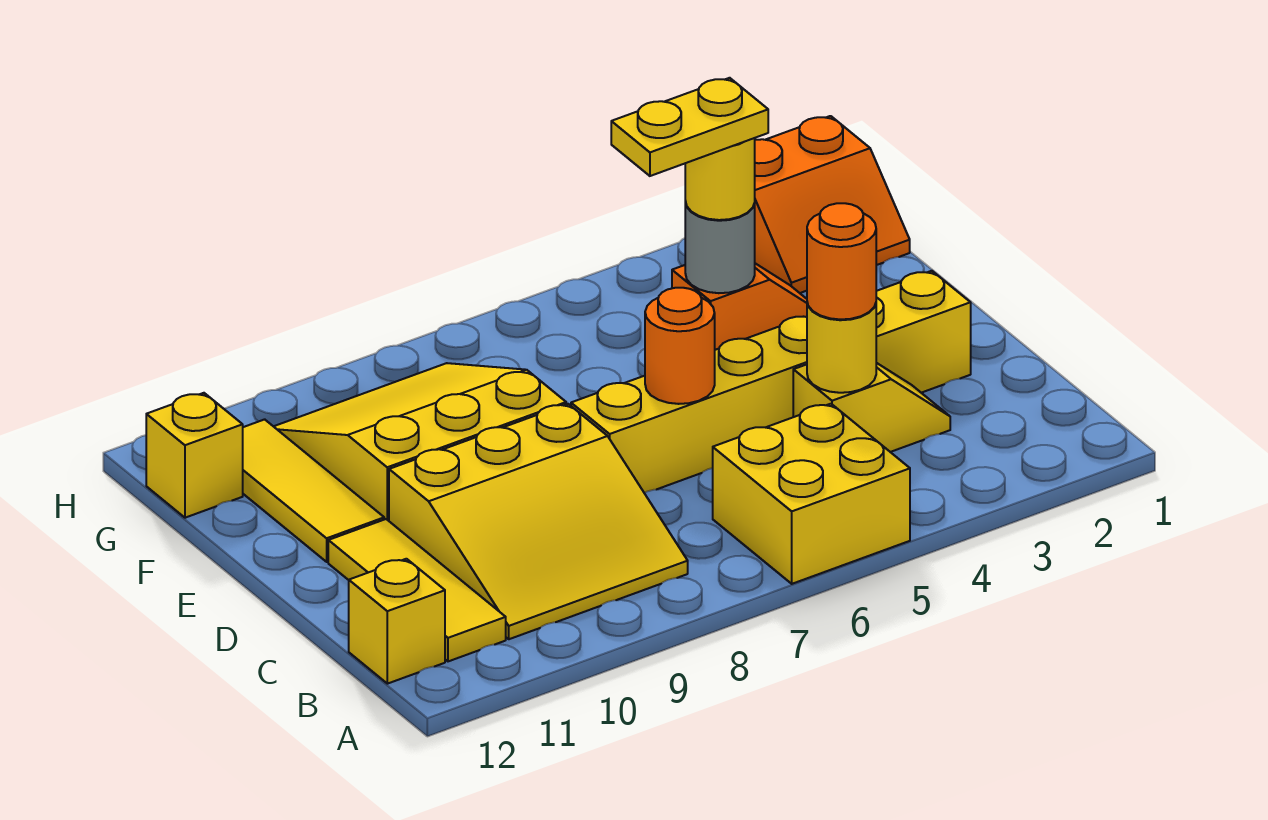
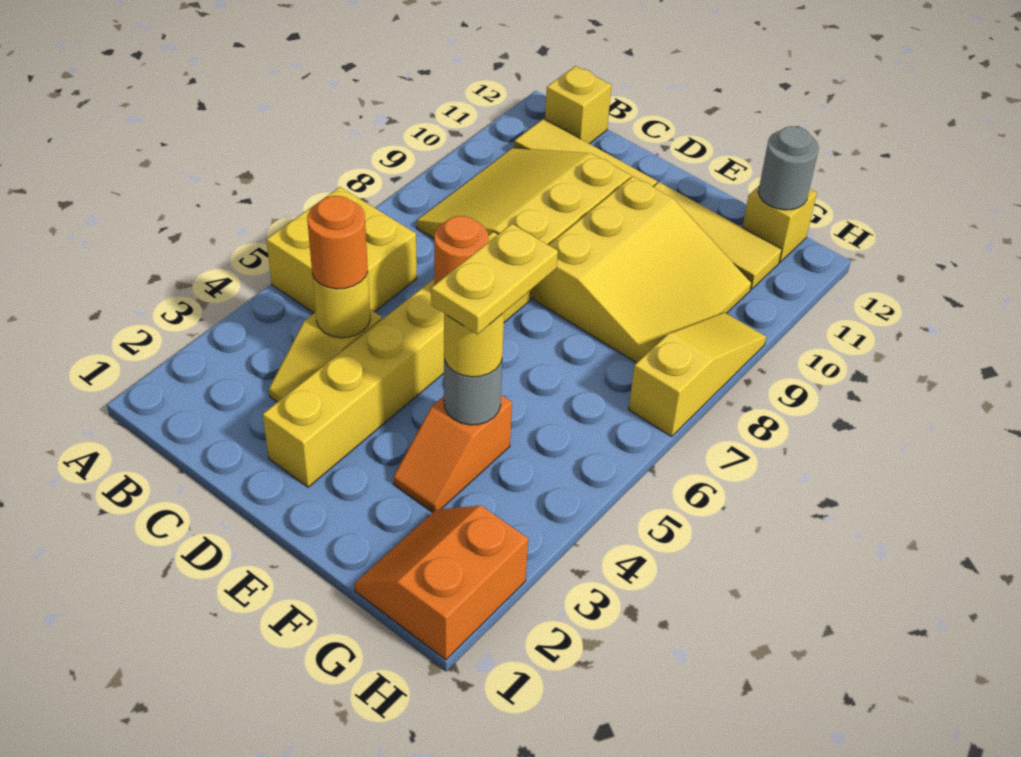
none -> grey 1x1 round brick [758,126,819,210]
none -> yellow 1x3 slope [629,312,766,436]

